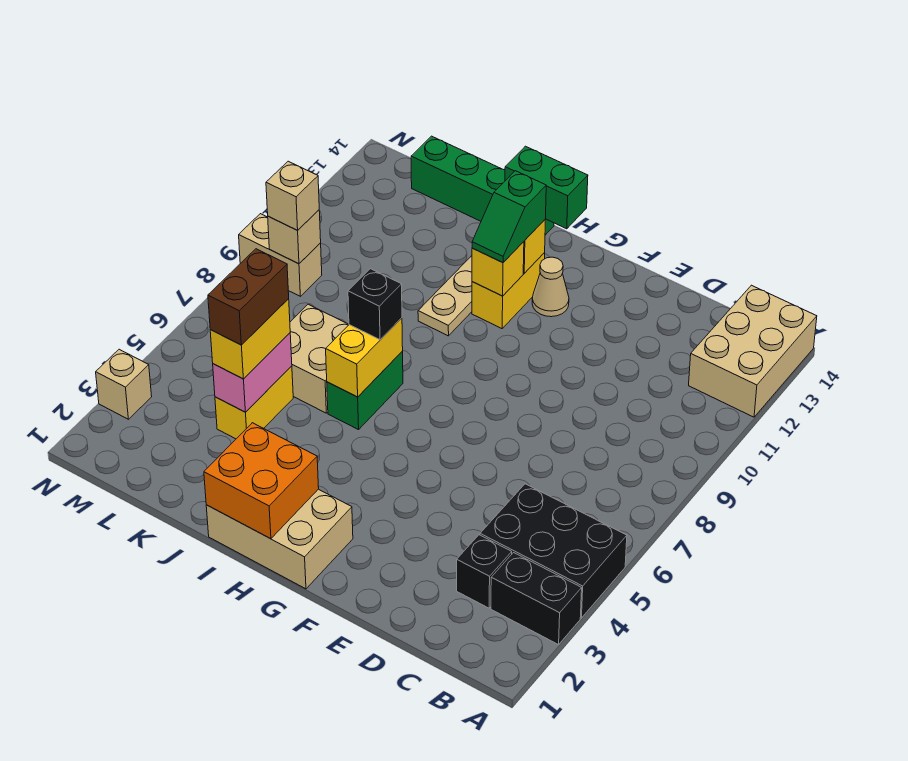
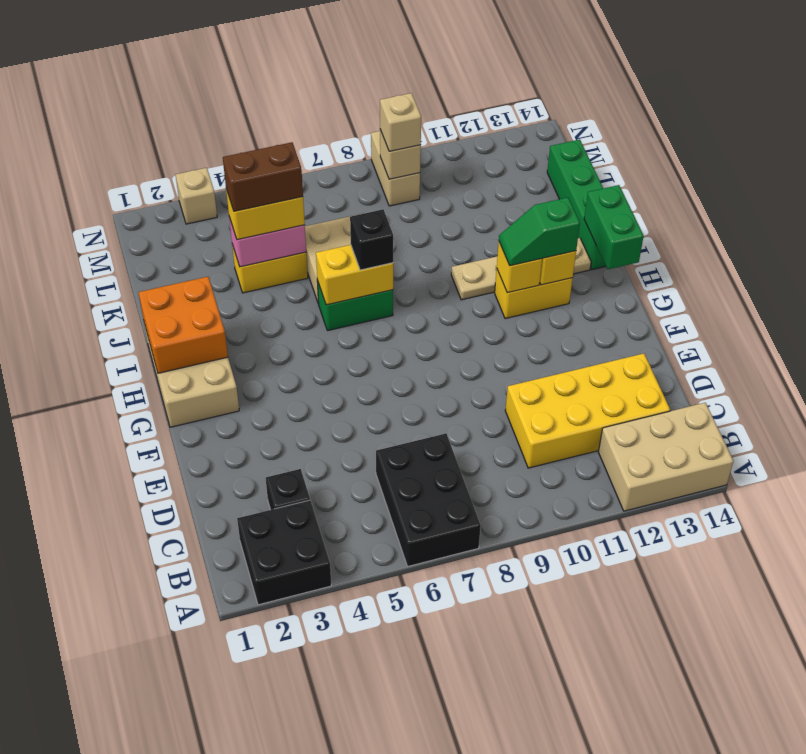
black 1x2 brick [491,553,582,645] -> black 2x2 brick [237,500,331,605]
black 2x3 brick [480,484,627,618] -> black 2x3 brick moved to [376,433,481,566]
none -> yellow 2x4 brick [505,354,670,468]
tan 1x1 cone [532,257,569,317] -> none

